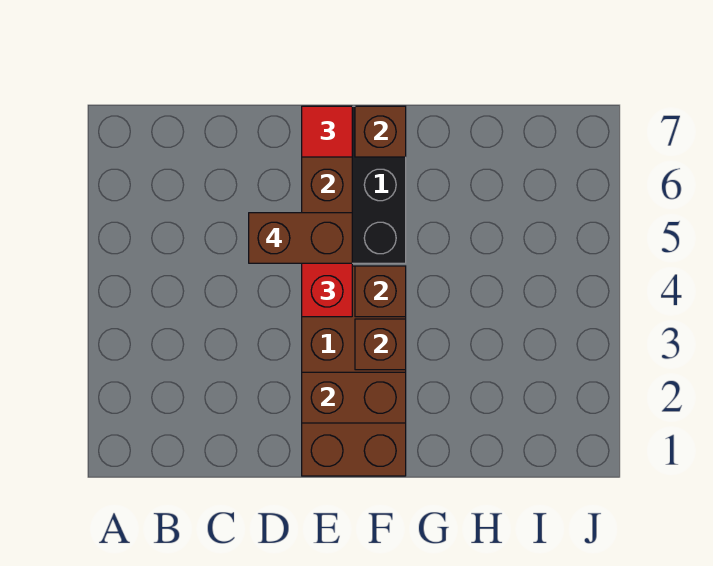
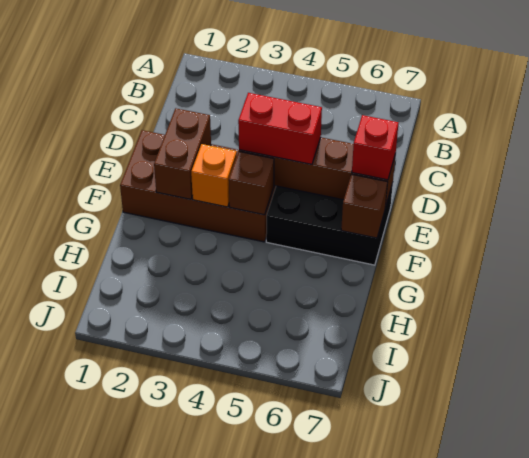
brown 1x2 brick [249,213,352,263] -> none
red 1x1 tile [302,106,352,157] -> red 1x1 brick [352,115,398,180]
brown 1x1 brick [355,319,406,370] -> orange 1x1 brick [191,144,237,207]

